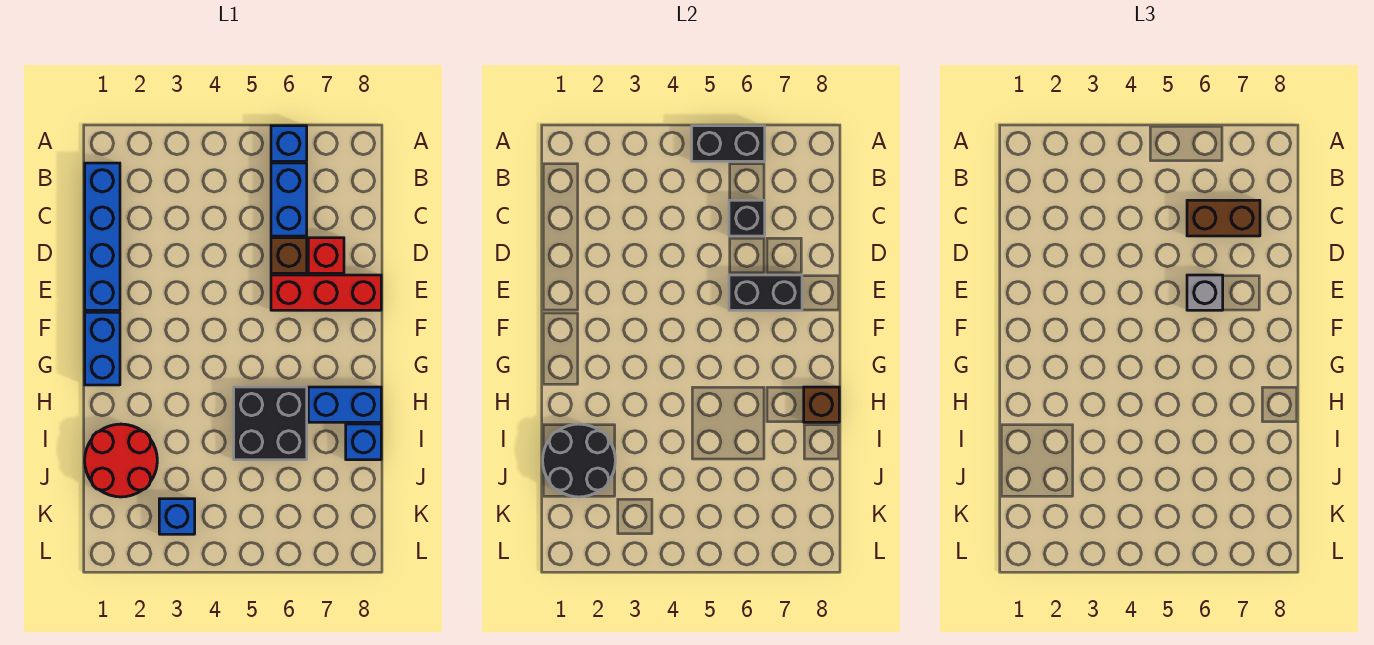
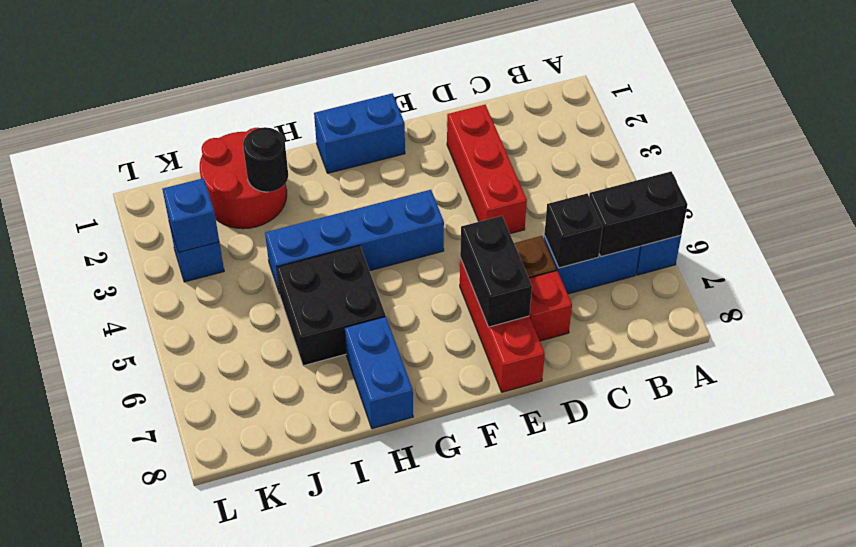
black 1x2 brick [692,126,765,161] -> black 1x2 brick turned to [589,172,688,257]
blue 1x4 brick [85,163,120,310] -> blue 1x4 brick moved to [265,190,444,294]
brown 1x2 brick [1187,200,1260,236] -> none
none -> red 1x3 brick [447,105,527,234]
grey 1x1 brick [1187,275,1223,310] -> none
brown 1x1 brick [804,387,839,422] -> none
black 2x2 round brick [543,424,615,497] -> black 1x1 round brick [243,127,288,192]
blue 1x1 brick [346,424,381,460] -> blue 1x1 brick moved to [162,178,219,252]

